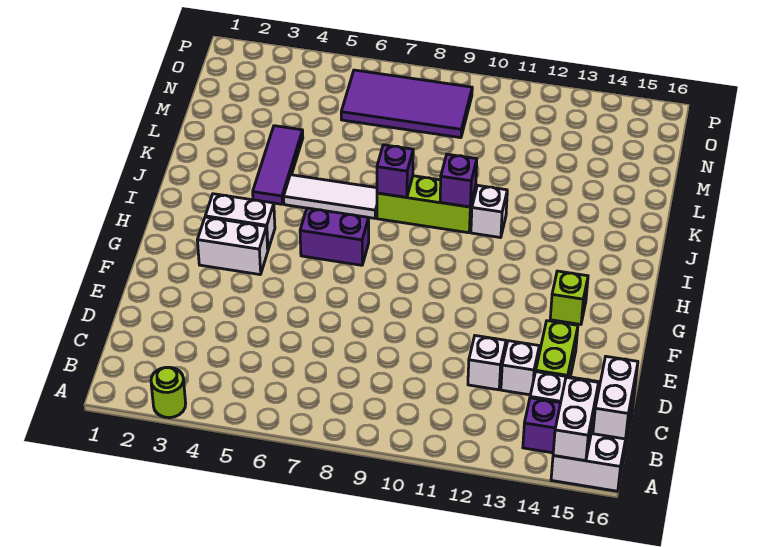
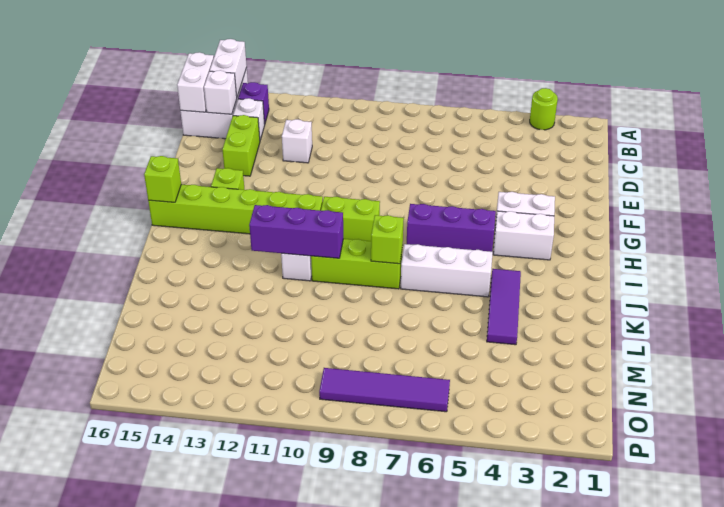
white 1x1 brick [501,341,539,395] -> white 1x1 brick moved to [204,70,237,114]
purple 1x2 brick [300,208,369,265] -> purple 1x3 brick [407,204,496,252]
none -> lime 1x2 brick [321,197,380,241]
none -> lime 1x6 brick [148,185,323,234]
none -> lime 1x1 brick [144,156,181,202]
white 1x3 tile [284,175,377,218] -> white 1x3 brick [401,244,493,297]
purple 1x1 brick [377,145,413,197] -> lime 1x1 brick [371,215,404,264]
purple 1x1 brick [440,154,477,207] -> purple 1x3 brick [249,205,343,258]
purple 2x4 tile [341,70,472,138] -> purple 1x4 tile [319,368,450,412]

